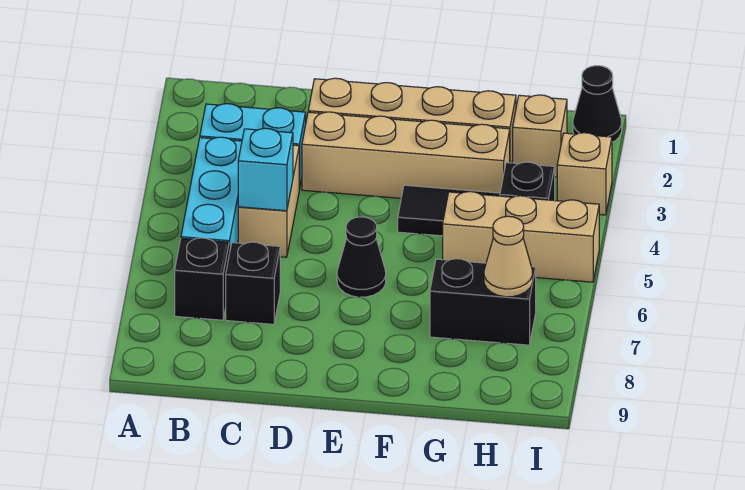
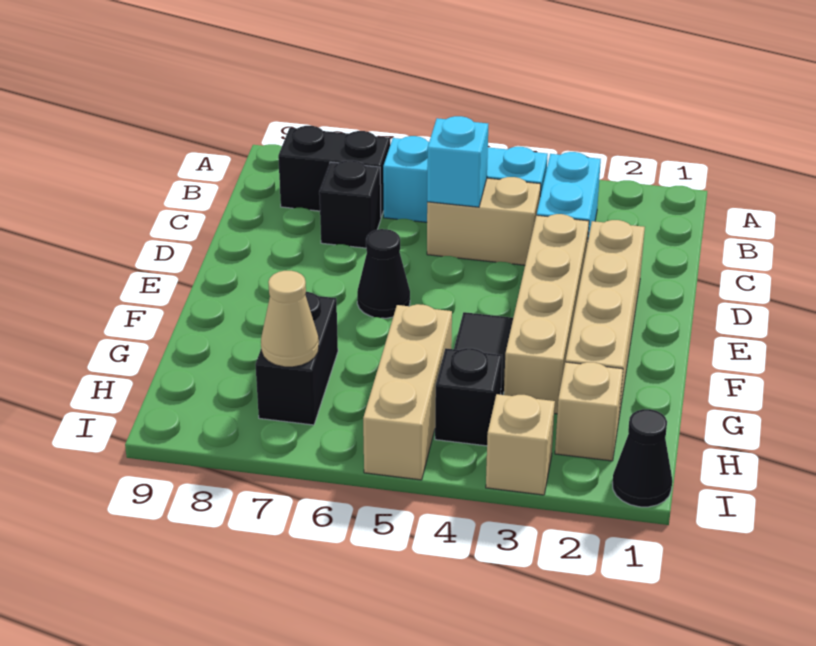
black 1x1 brick [175,238,229,320] -> black 1x2 brick [278,126,390,217]

